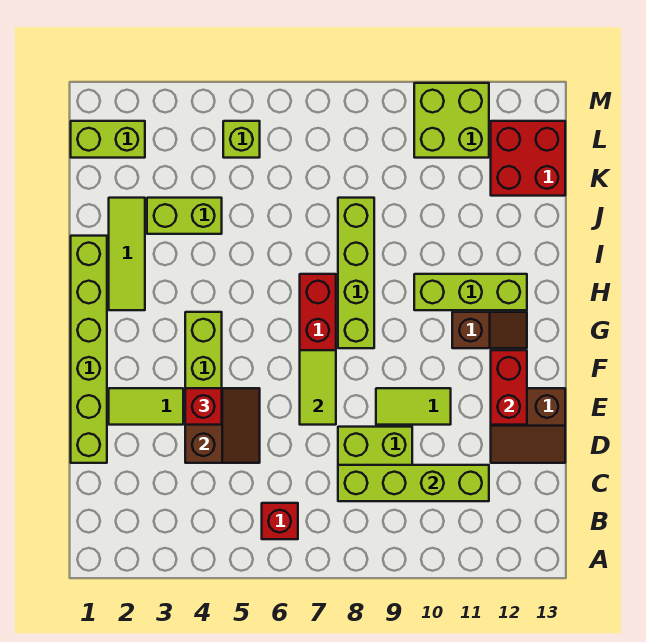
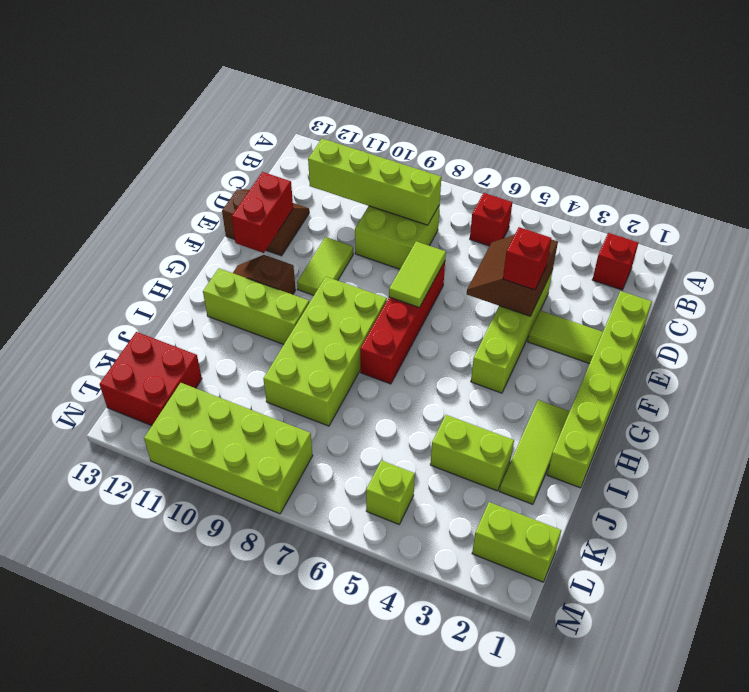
none -> red 1x1 brick [592,233,638,290]
lime 1x2 tile [376,388,451,425] -> lime 1x2 tile turned to [297,237,353,295]
lime 1x4 brick [338,198,374,348] -> lime 2x4 brick [263,277,387,426]
lime 2x2 brick [414,83,489,158] -> lime 2x4 brick [144,383,313,514]

